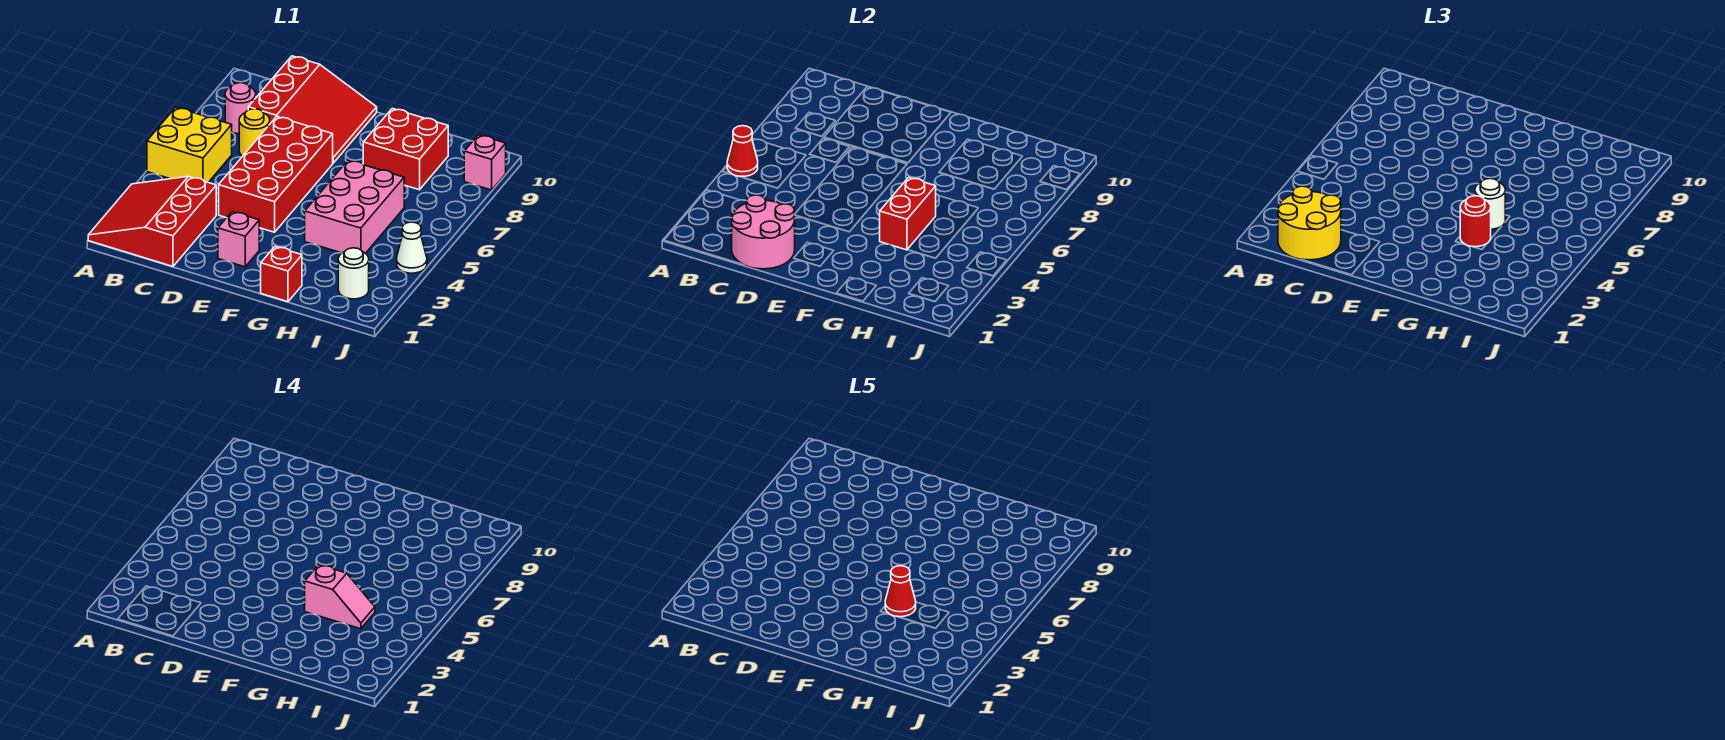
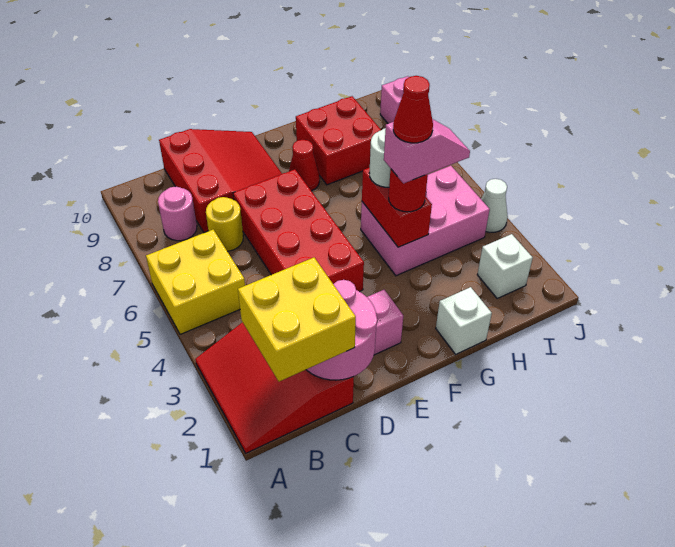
red 1x1 cone [727,126,758,176] -> red 1x1 cone moved to [289,140,320,191]
yellow 2x2 round brick [1278,186,1341,260] -> yellow 2x2 brick [238,258,356,382]
red 1x1 brick [261,247,302,302] -> white 1x1 brick [436,287,492,354]
pink 2x3 brick [305,160,404,253] -> pink 2x3 brick turned to [361,166,490,276]
white 1x1 round brick [338,248,369,299] -> white 1x1 brick [477,234,533,298]

